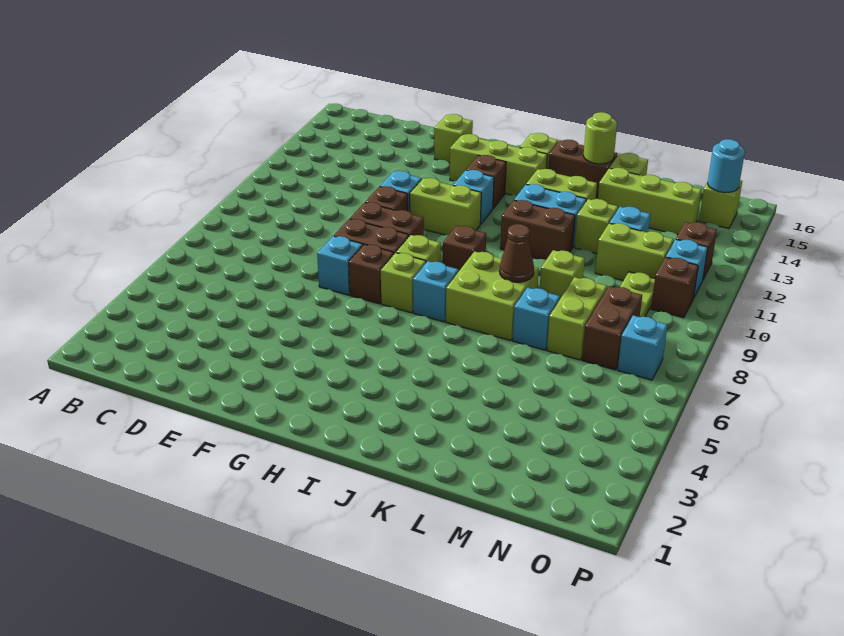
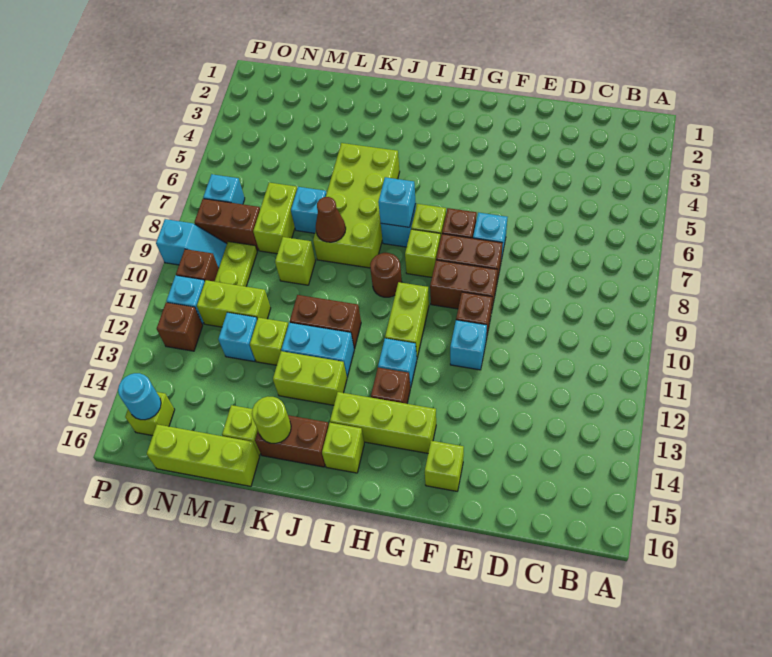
lime 1x2 brick [410,178,481,235] -> lime 1x2 brick turned to [385,282,429,358]
none -> cyan 1x1 brick [378,177,416,227]
brown 1x1 brick [443,226,486,271] -> brown 1x1 round brick [370,253,402,297]
lime 2x2 brick [446,251,539,341] -> lime 2x4 brick [313,143,400,268]
lime 1x3 brick [598,168,702,235] -> lime 1x3 brick moved to [147,424,259,486]
brown 1x2 brick [582,286,642,370] -> brown 1x2 brick turned to [195,199,260,251]
none -> cyan 1x2 slope [156,219,227,268]

